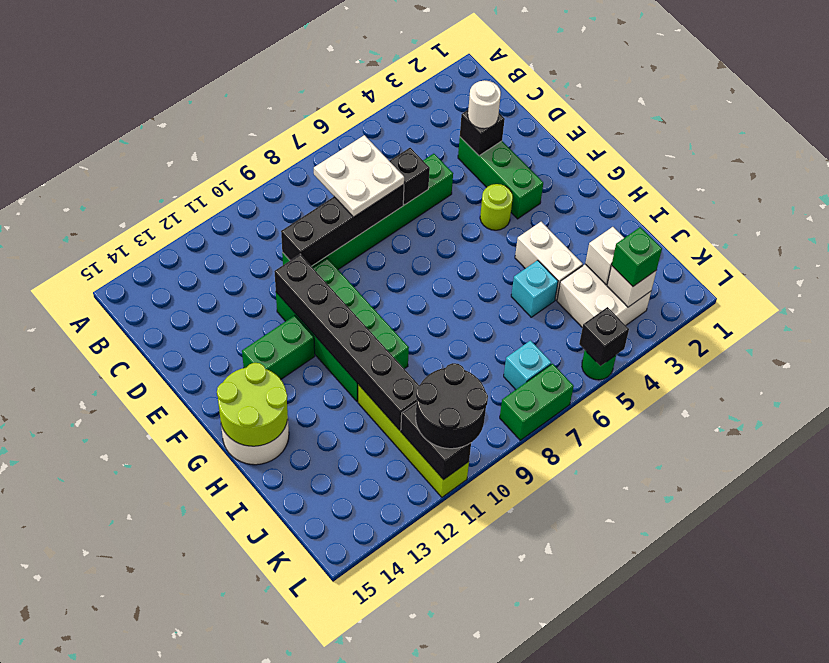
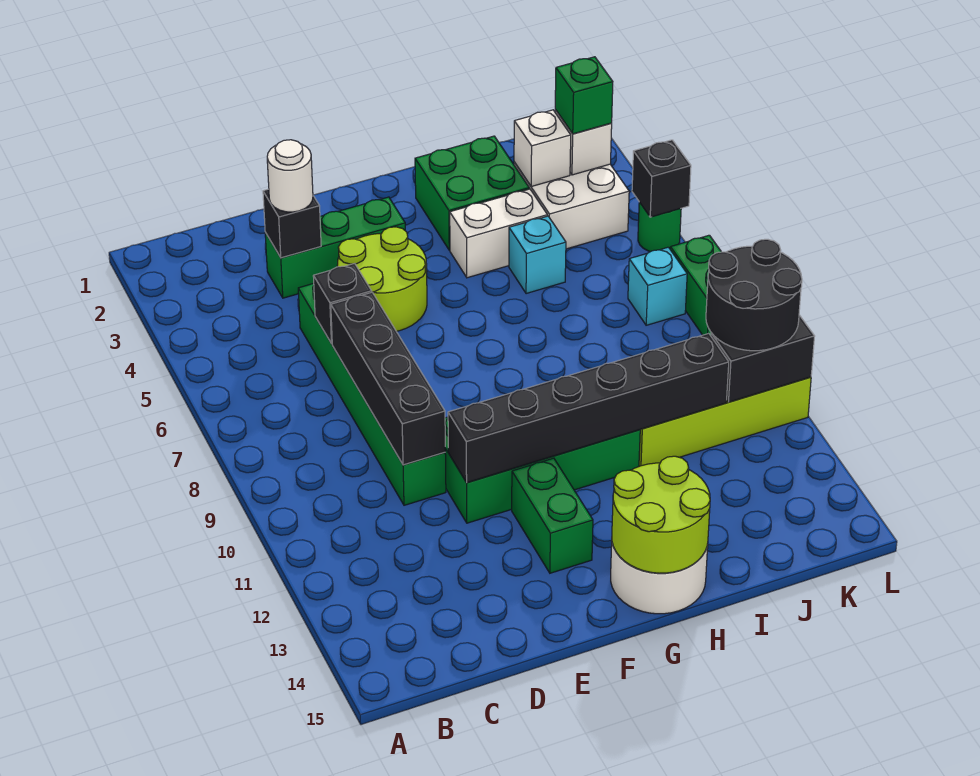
white 2x2 plate [314,135,404,217] -> none
lime 1x1 round brick [480,184,513,230] -> lime 2x2 round brick [337,227,427,331]
none -> green 2x2 brick [415,136,529,250]

